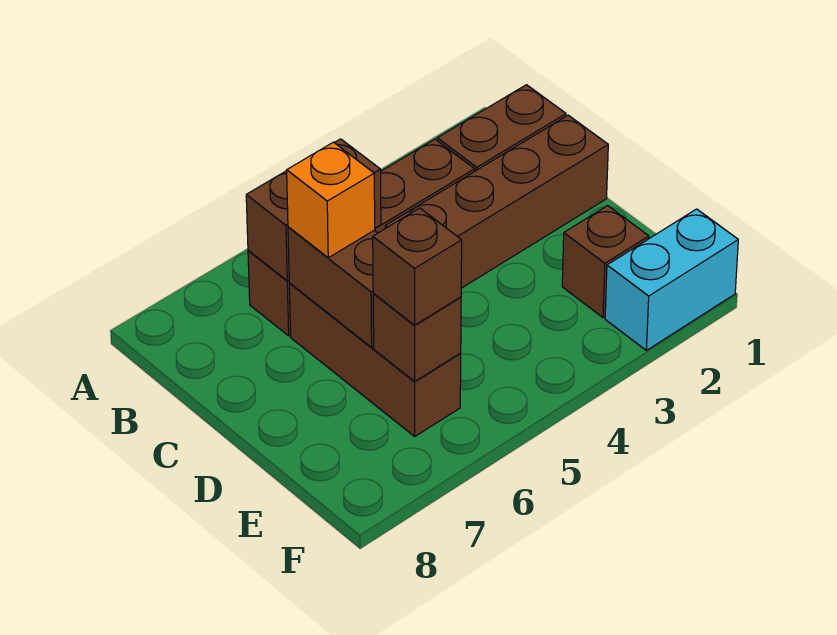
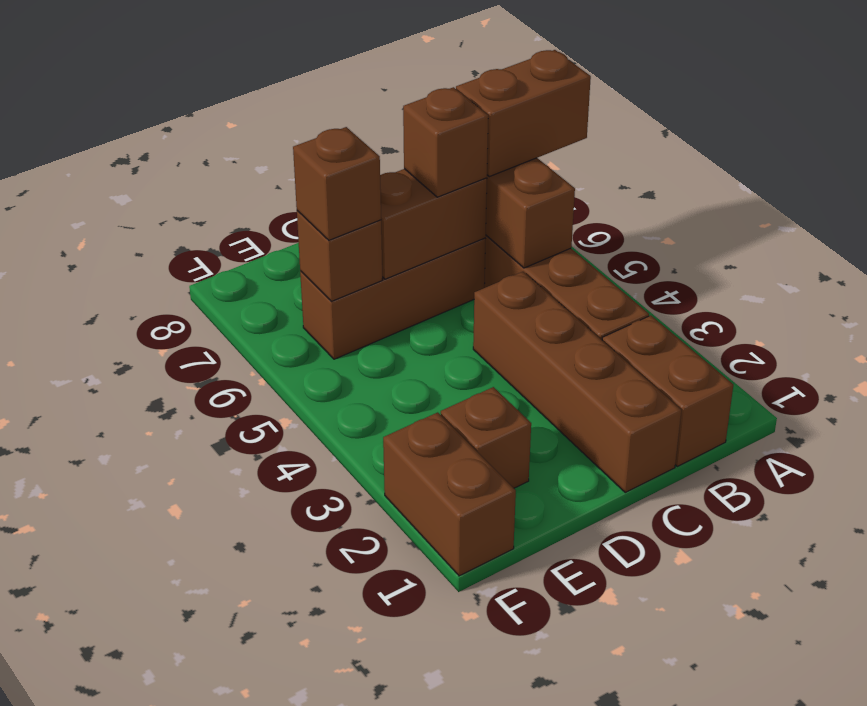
none -> brown 1x2 brick [456,50,591,177]
orange 1x1 brick [287,142,375,258] -> brown 1x1 brick [403,87,488,197]
cyan 1x2 brick [605,209,738,350] -> brown 1x2 brick [383,412,516,576]

